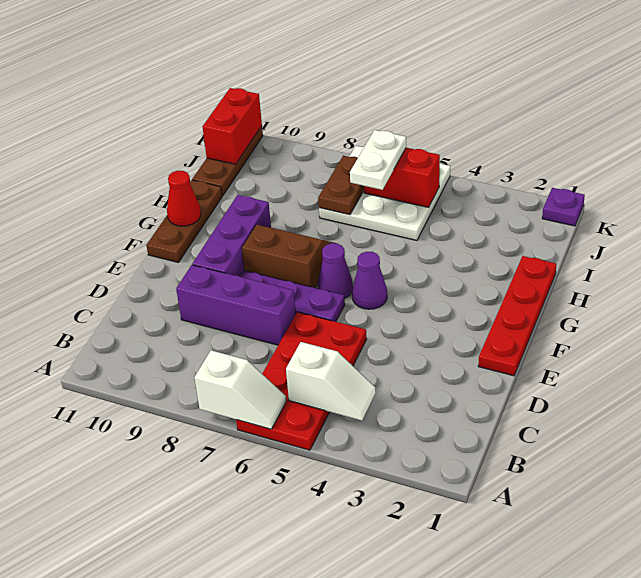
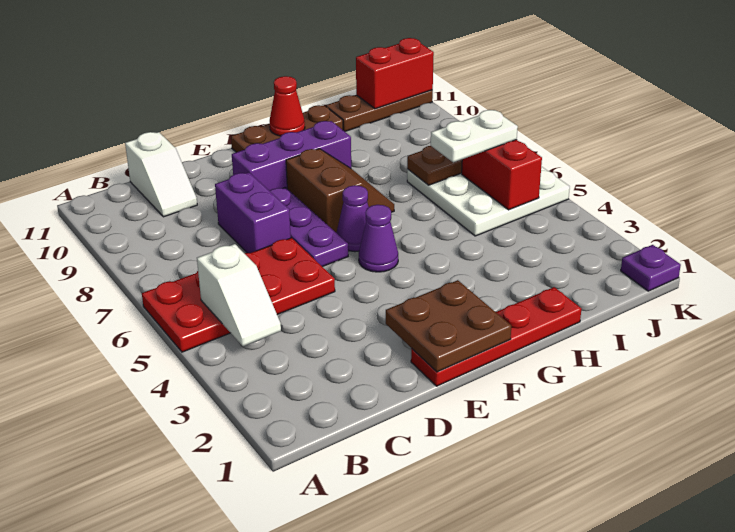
white 1x2 slope [194,350,286,429] -> white 1x2 slope moved to [125,132,197,217]
purple 1x3 brick [176,265,296,345] -> purple 1x2 brick [215,173,291,253]
none -> brown 2x2 plate [386,280,511,372]

